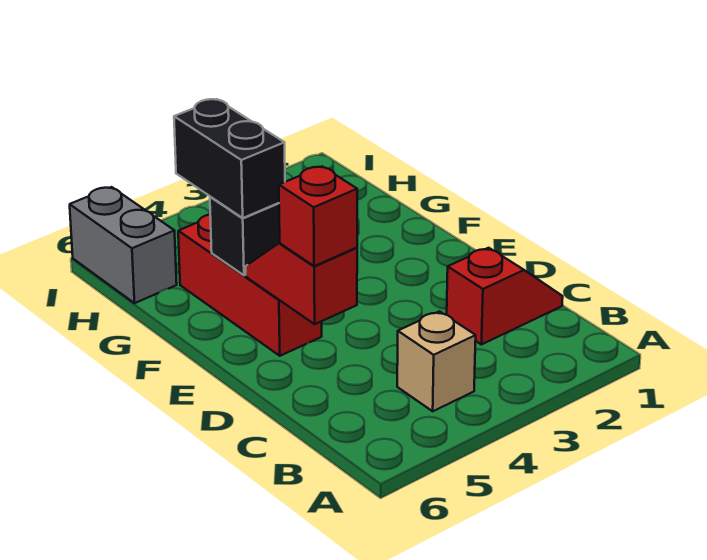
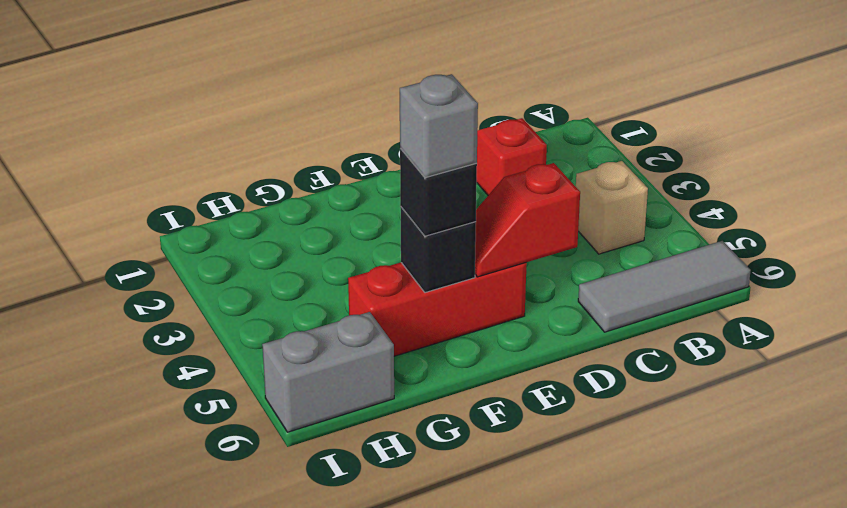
none -> grey 1x3 tile [578,241,751,332]
red 1x1 brick [279,167,357,266] -> none
black 1x2 brick [174,99,285,218] -> black 1x1 brick [400,148,477,236]
none -> grey 1x1 brick [400,74,478,178]

